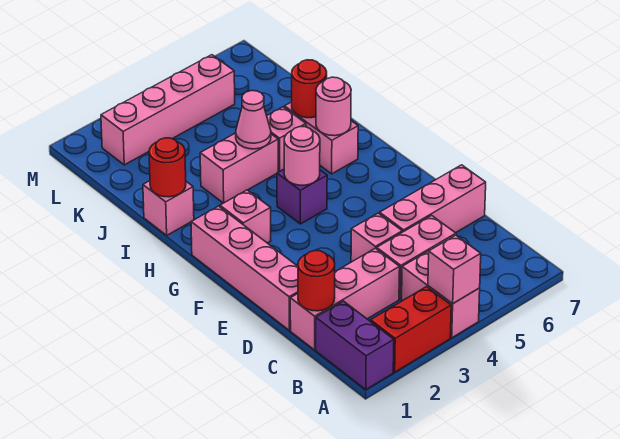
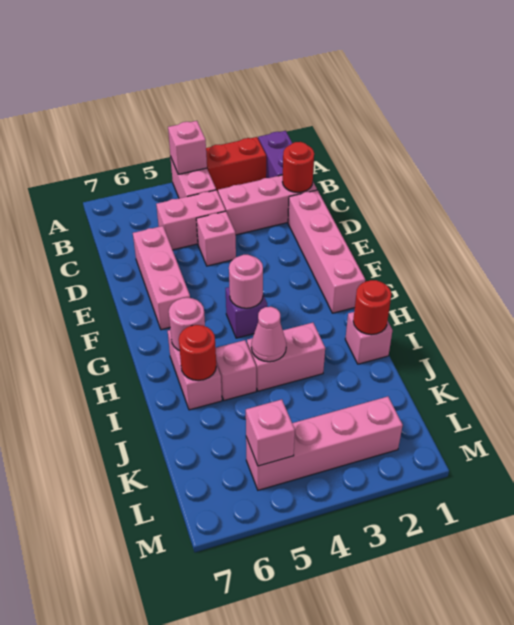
pink 1x3 brick [380,165,486,233] -> pink 1x3 brick turned to [133,226,190,330]
pink 1x1 brick [220,190,271,243] -> pink 1x1 brick moved to [246,399,295,466]

